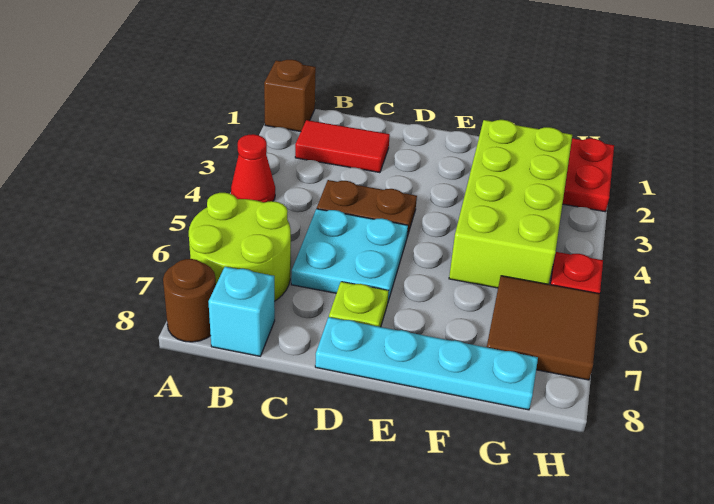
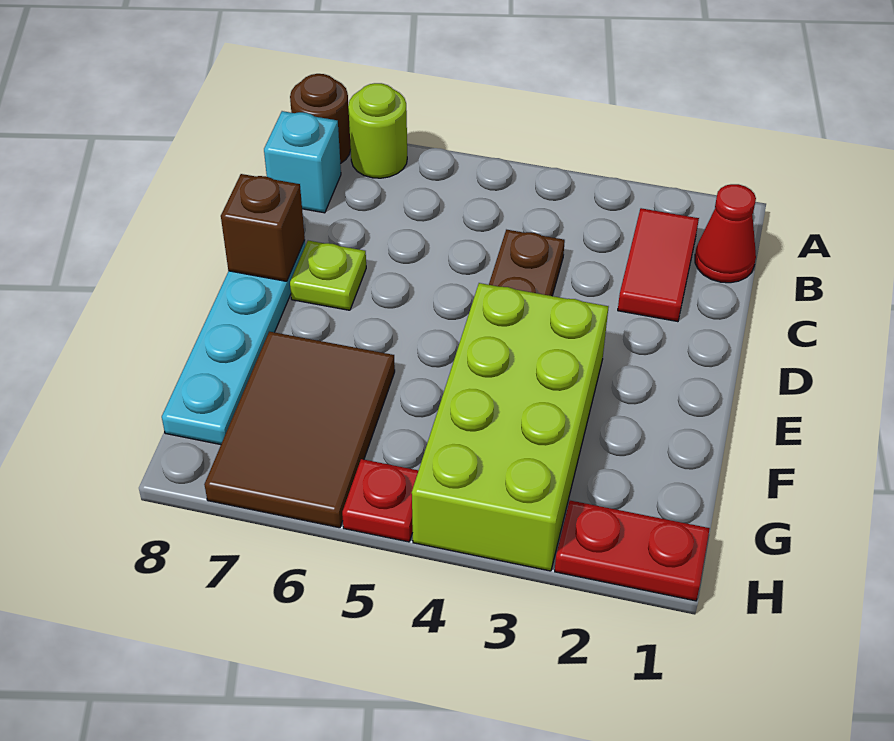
brown 1x1 brick [264,59,316,132] -> brown 1x1 brick moved to [221,174,305,281]
red 1x1 cone [231,134,275,203] -> red 1x1 cone moved to [695,184,756,283]
lime 2x2 round brick [189,193,291,301] -> lime 1x1 round brick [348,83,407,178]
cyan 2x2 plate [291,209,408,301] -> none
lime 2x4 brick [449,120,572,288] -> lime 2x4 brick turned to [412,283,609,571]
brown 2x2 tile [487,276,600,380] -> brown 2x3 tile [204,332,395,528]

